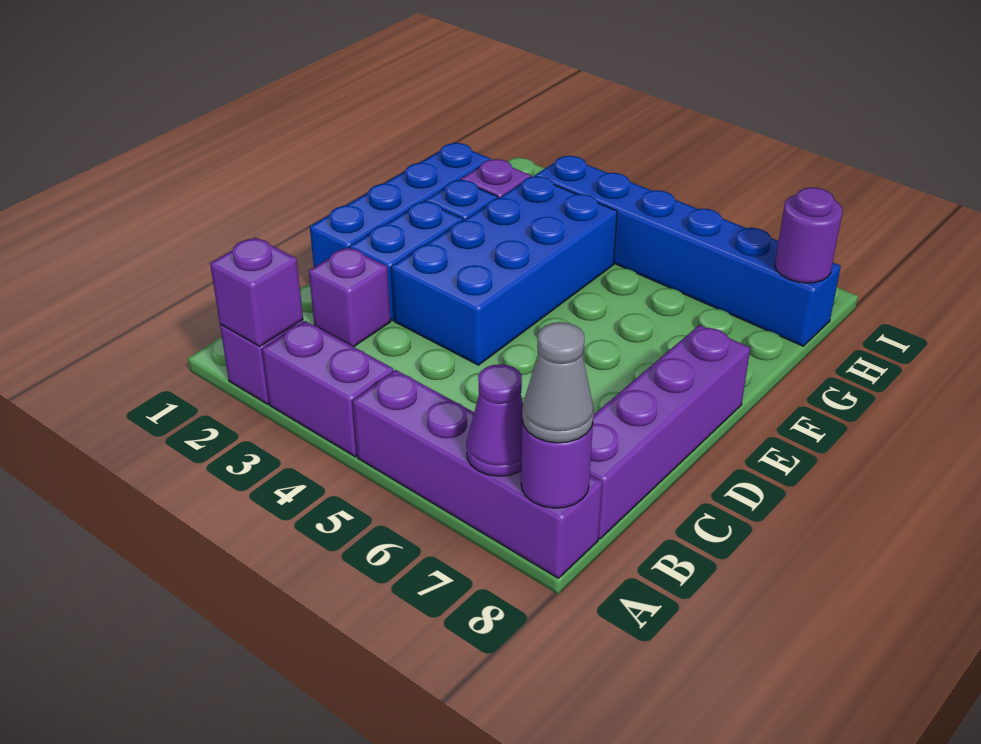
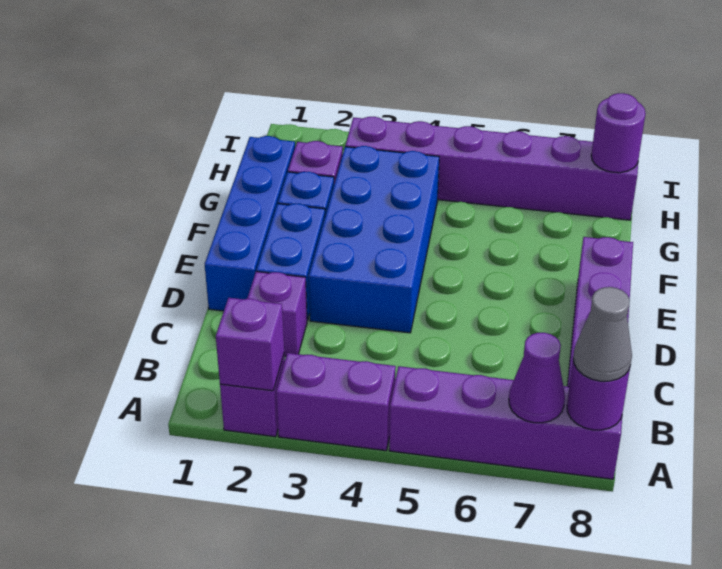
blue 1x6 brick [535,156,841,346] -> purple 1x6 brick [345,117,638,220]

